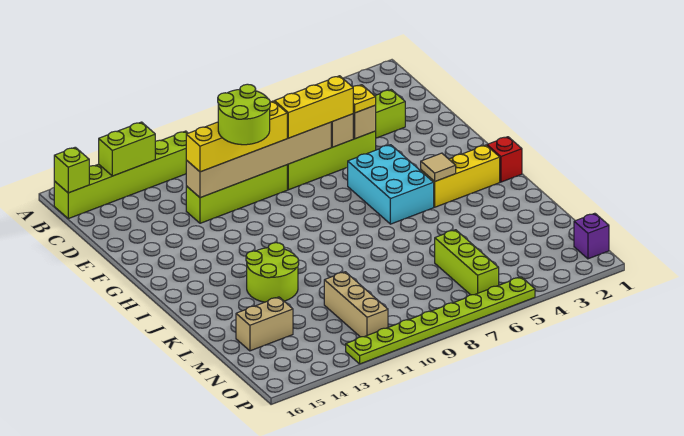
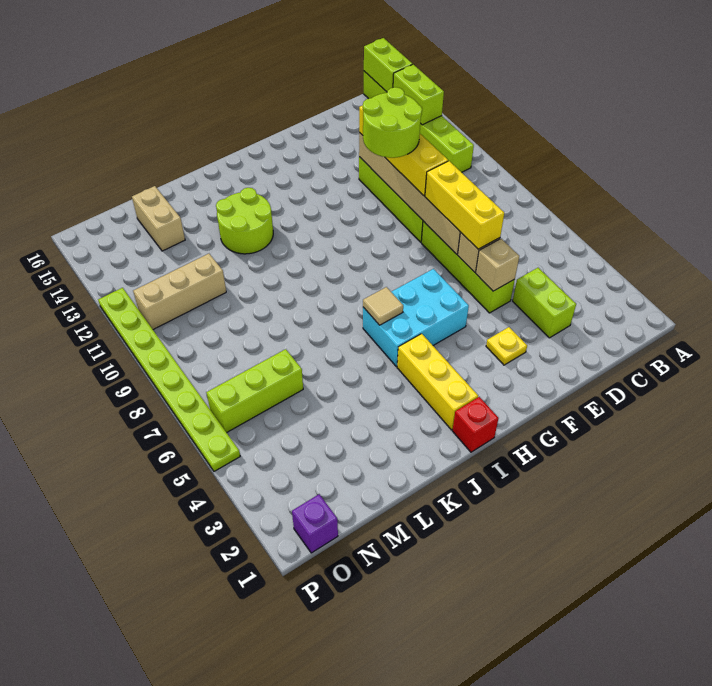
lime 1x1 brick [54,147,89,193] -> lime 1x2 brick [364,38,413,92]
yellow 1x1 plate [353,85,376,113] -> yellow 1x1 plate moved to [486,327,527,365]
tan 1x1 tile [421,153,456,182] -> tan 1x1 tile moved to [363,287,403,325]

